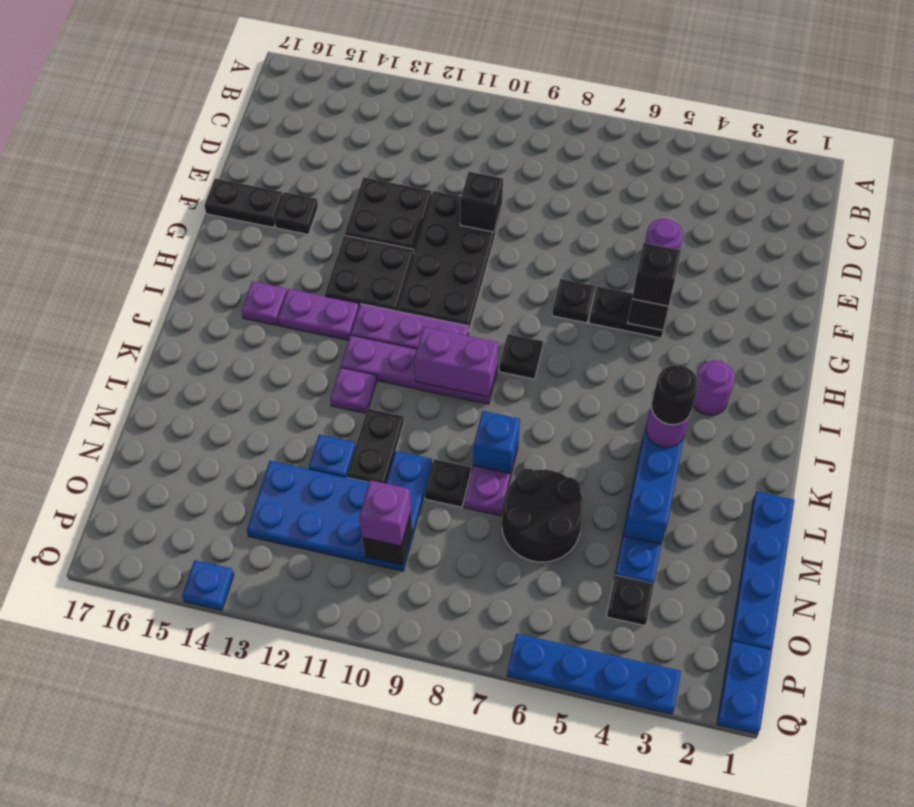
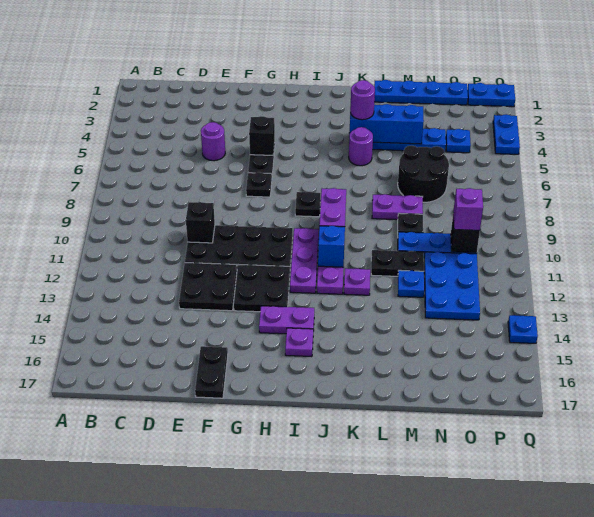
black 1x1 plate [274,192,318,234] -> none
black 1x1 brick [632,243,681,306] -> none
purple 1x1 round brick [693,361,735,415] -> purple 1x1 round brick moved to [349,127,373,166]
purple 1x2 plate [278,289,359,340] -> purple 1x2 plate turned to [259,306,314,334]
black 1x1 round brick [652,365,698,425] -> none
blue 1x1 brick [473,411,520,474] -> blue 1x1 brick moved to [318,226,345,267]
black 1x1 plate [606,575,654,626] -> blue 1x1 plate [446,129,471,153]
blue 1x4 plate [507,634,681,714] -> blue 1x2 plate [493,114,520,154]

